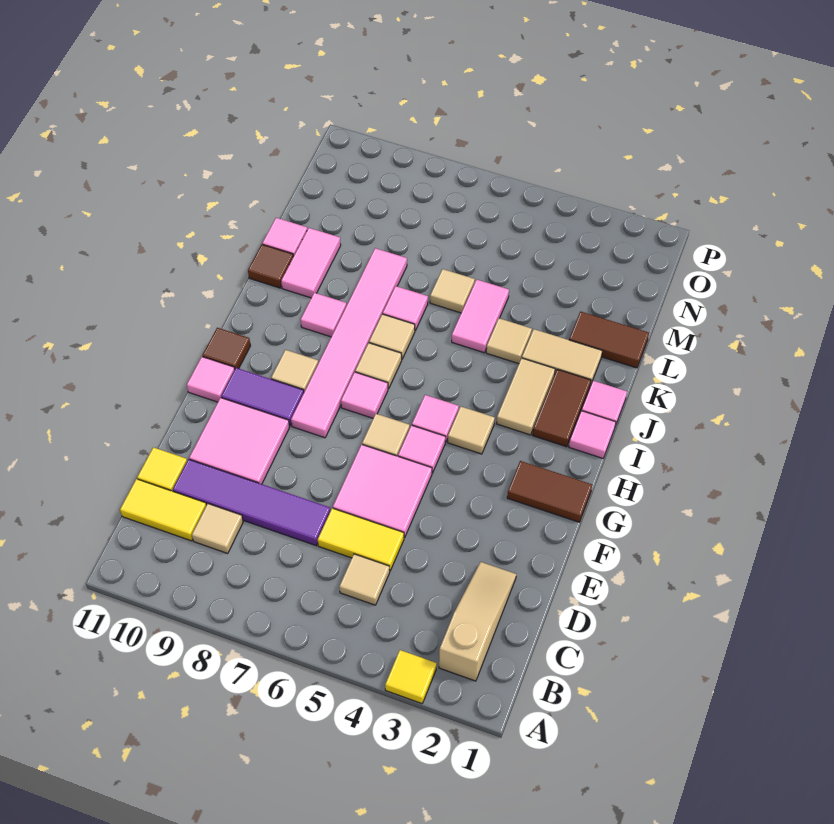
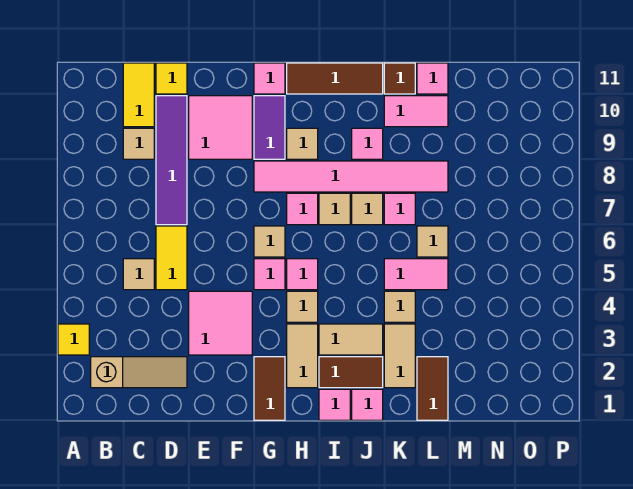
pink 2x2 tile [333,444,432,538] -> pink 2x2 tile moved to [189,291,252,355]
none -> tan 1x2 tile [287,324,318,388]
brown 1x1 tile [202,328,251,369] -> brown 1x3 tile [287,63,383,94]

